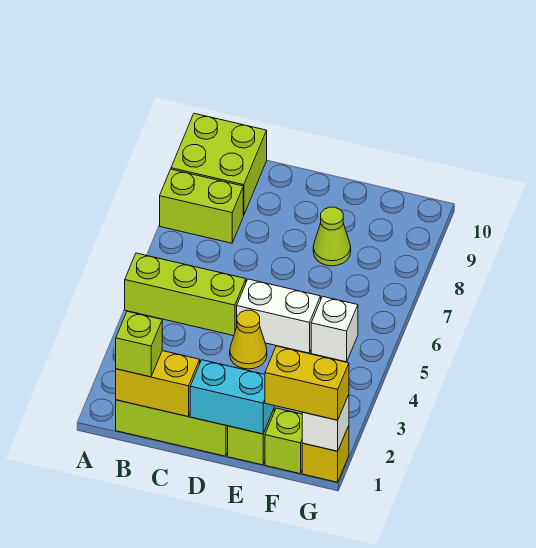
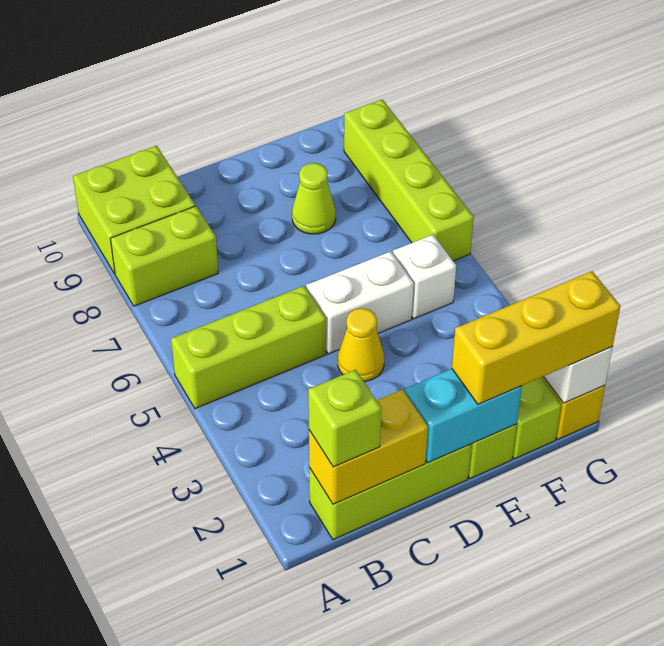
yellow 1x2 brick [265,346,349,420] -> yellow 1x3 brick [452,271,620,404]
none -> lime 1x4 brick [344,99,474,261]

